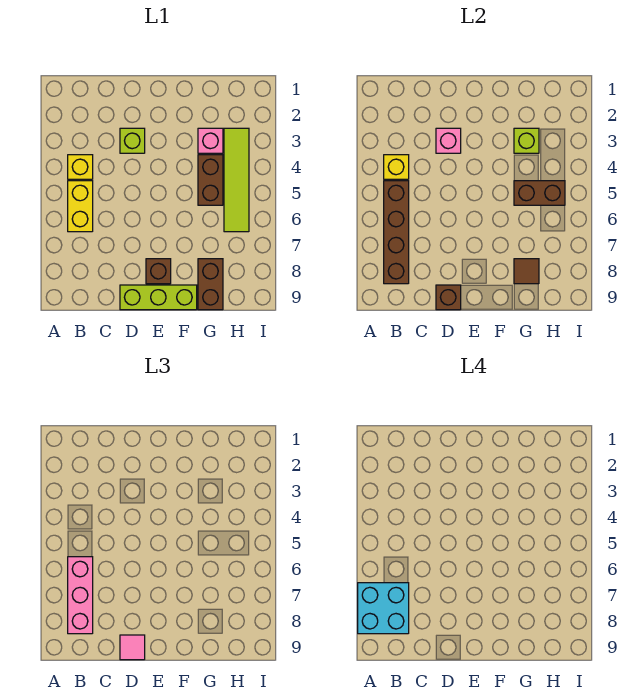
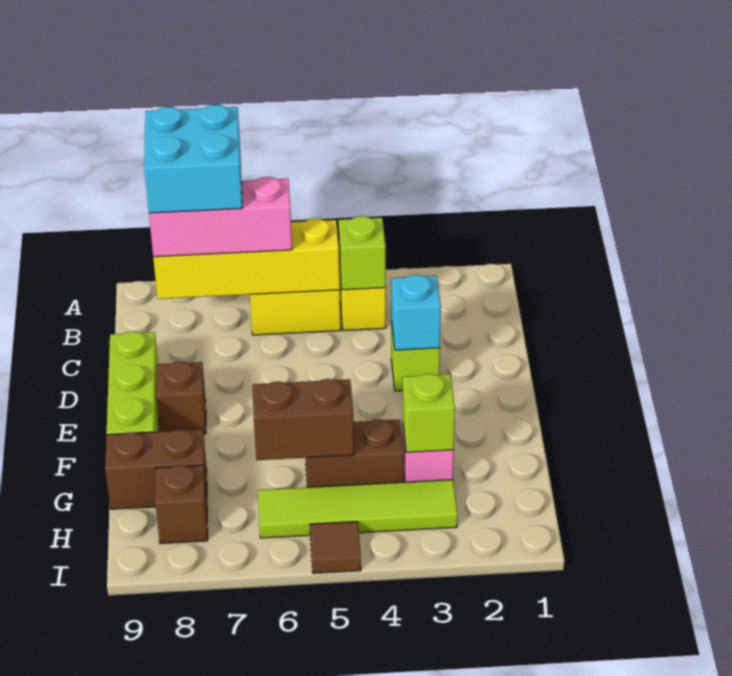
yellow 1x1 brick [384,155,409,179] -> lime 1x1 brick [339,216,386,290]
brown 1x4 brick [384,181,409,284] -> yellow 1x4 brick [153,219,340,299]
pink 1x1 brick [436,128,461,153] -> cyan 1x1 brick [391,275,441,350]
brown 1x1 brick [436,285,461,310] -> brown 1x1 brick moved to [155,465,208,544]
pink 1x1 tile [120,635,145,660] -> none
brown 1x2 brick [514,181,565,205] -> brown 1x2 brick turned to [252,379,354,460]
brown 1x1 tile [514,259,539,284] -> brown 1x1 tile moved to [310,522,361,573]

